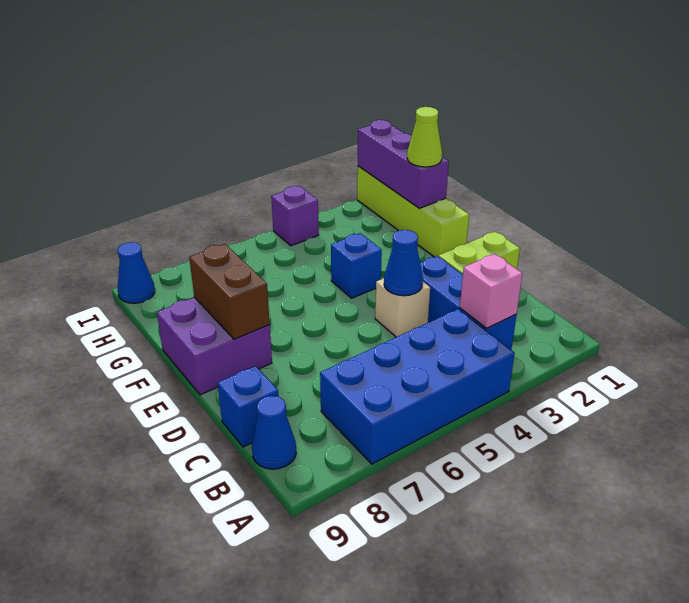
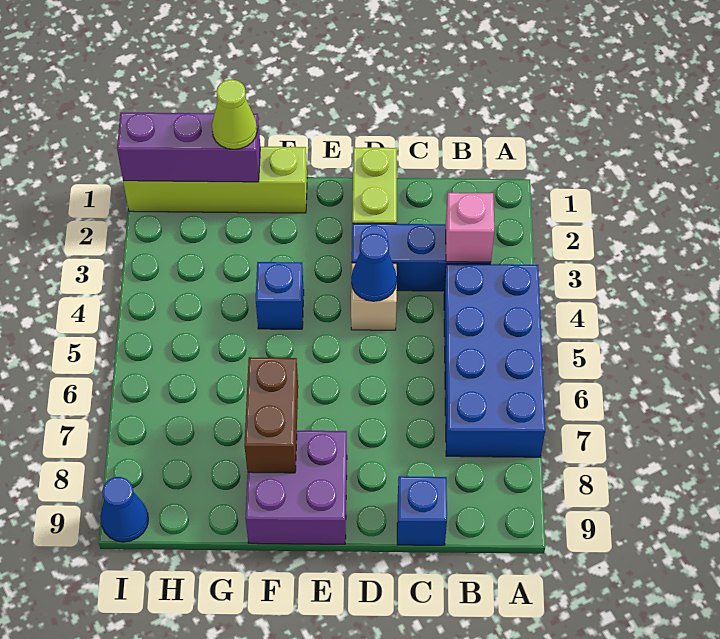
blue 1x1 cone [252,396,296,469] -> none
brown 1x2 brick [189,244,270,339] -> brown 1x2 brick turned to [244,357,298,473]
purple 1x1 brick [271,186,319,246] -> none

